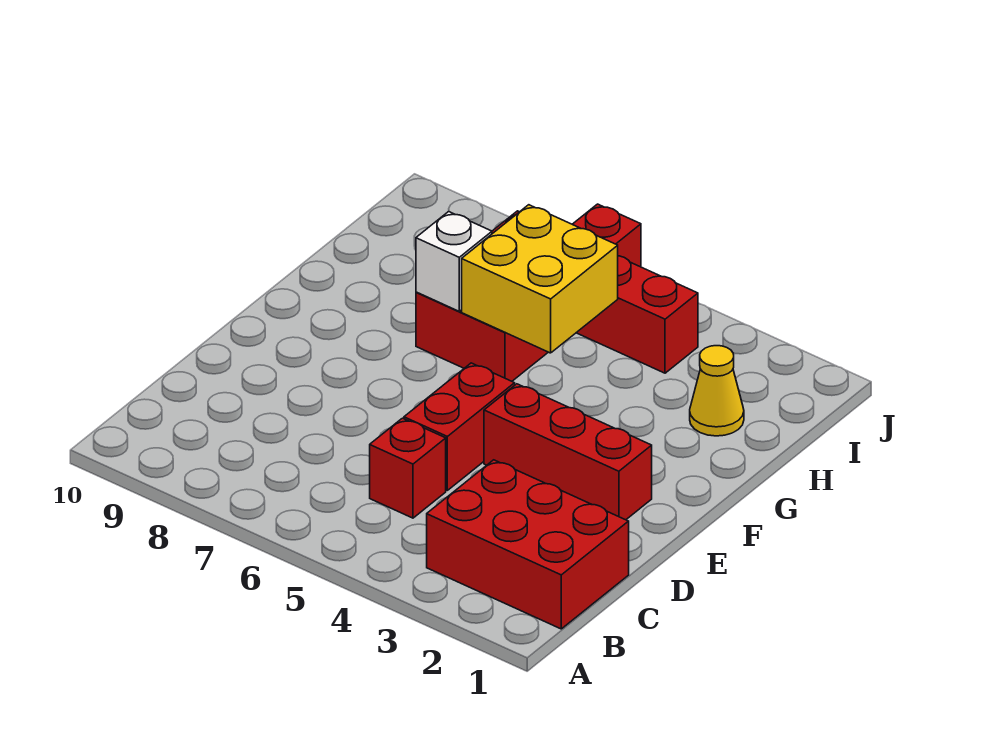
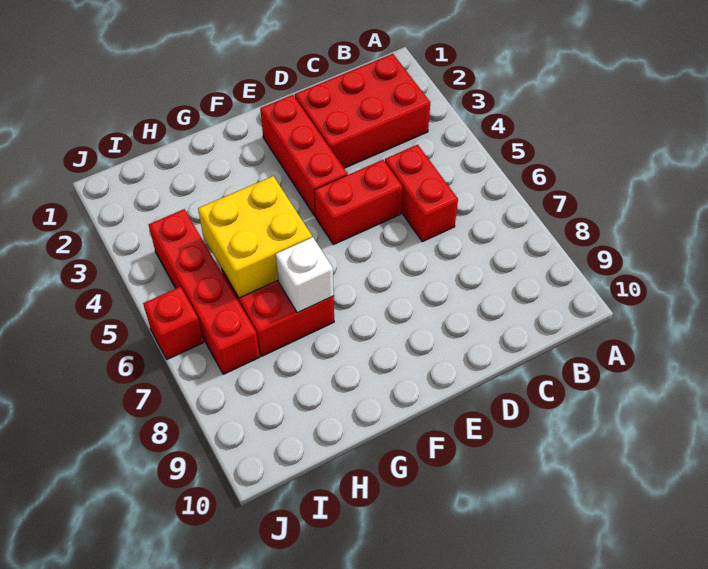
red 2x3 brick [427,460,629,629] -> red 2x3 brick turned to [295,54,430,168]
red 1x1 brick [370,418,446,518] -> red 1x2 brick [385,145,458,242]
yellow 1x1 cone [690,346,744,436] -> none

